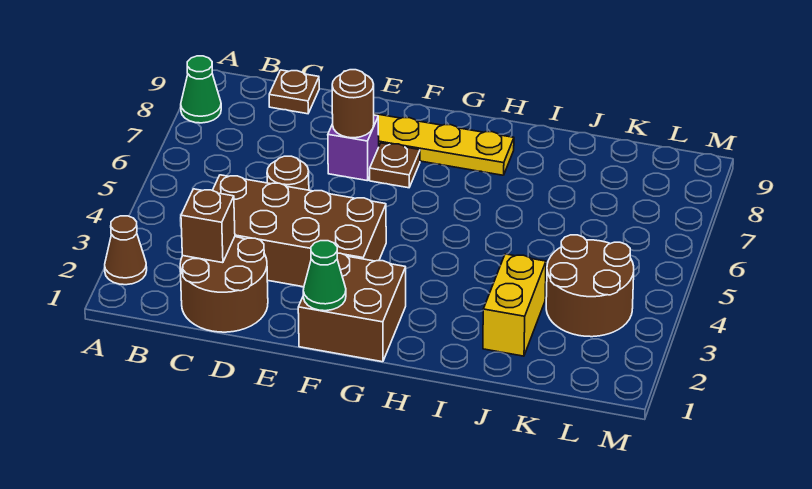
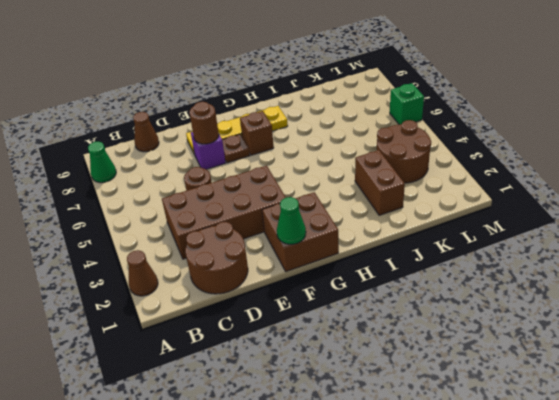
brown 1x1 brick [181,189,235,263] -> brown 1x1 brick moved to [240,111,274,155]
brown 1x1 plate [269,70,319,114] -> brown 1x1 cone [133,112,159,152]
yellow 1x2 brick [483,254,546,356] -> brown 1x2 brick [355,150,405,215]
none -> green 1x1 brick [390,83,424,124]

